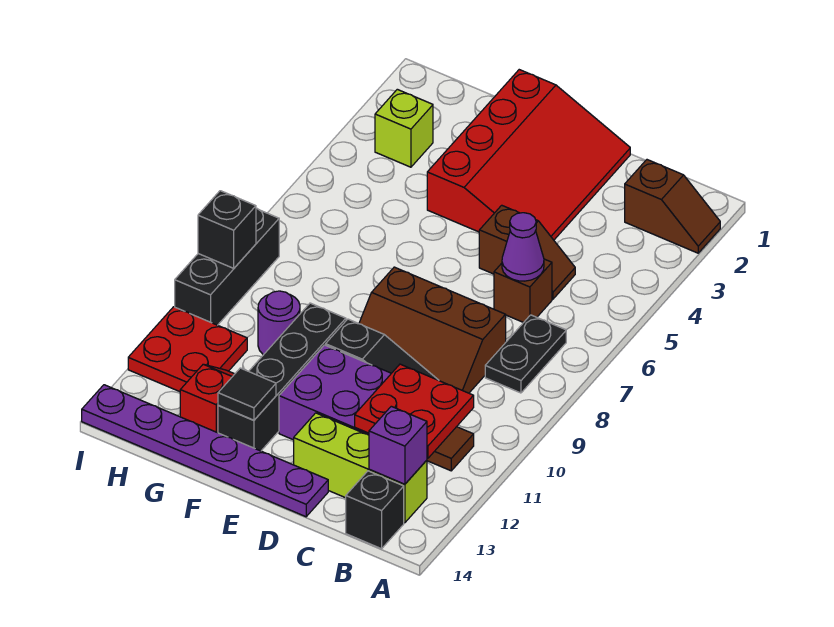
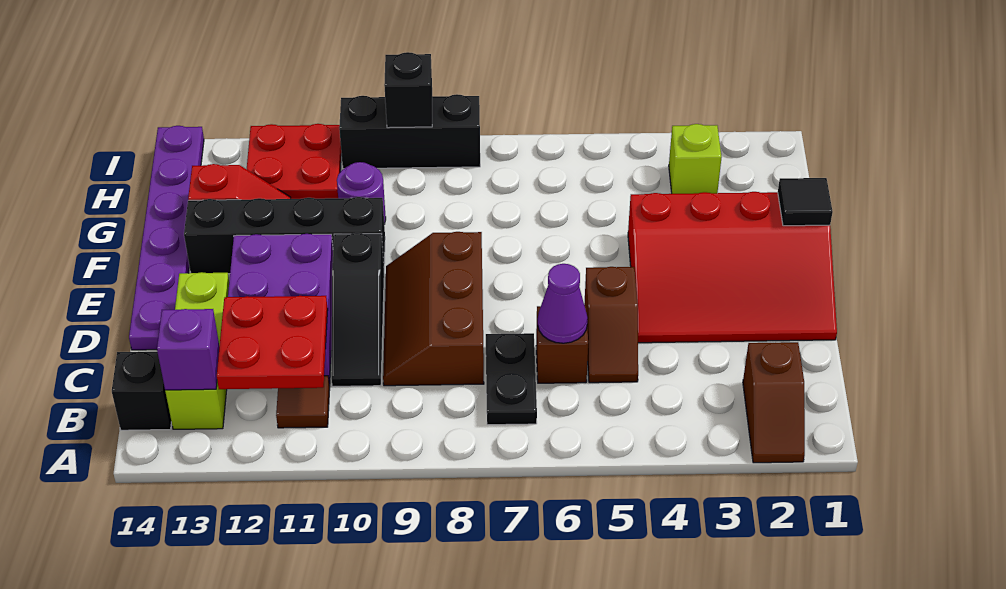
black 1x2 plate [485,315,566,393] -> black 1x2 plate turned to [486,333,537,425]
black 1x1 tile [218,368,276,420] -> black 1x1 tile moved to [778,178,833,226]

